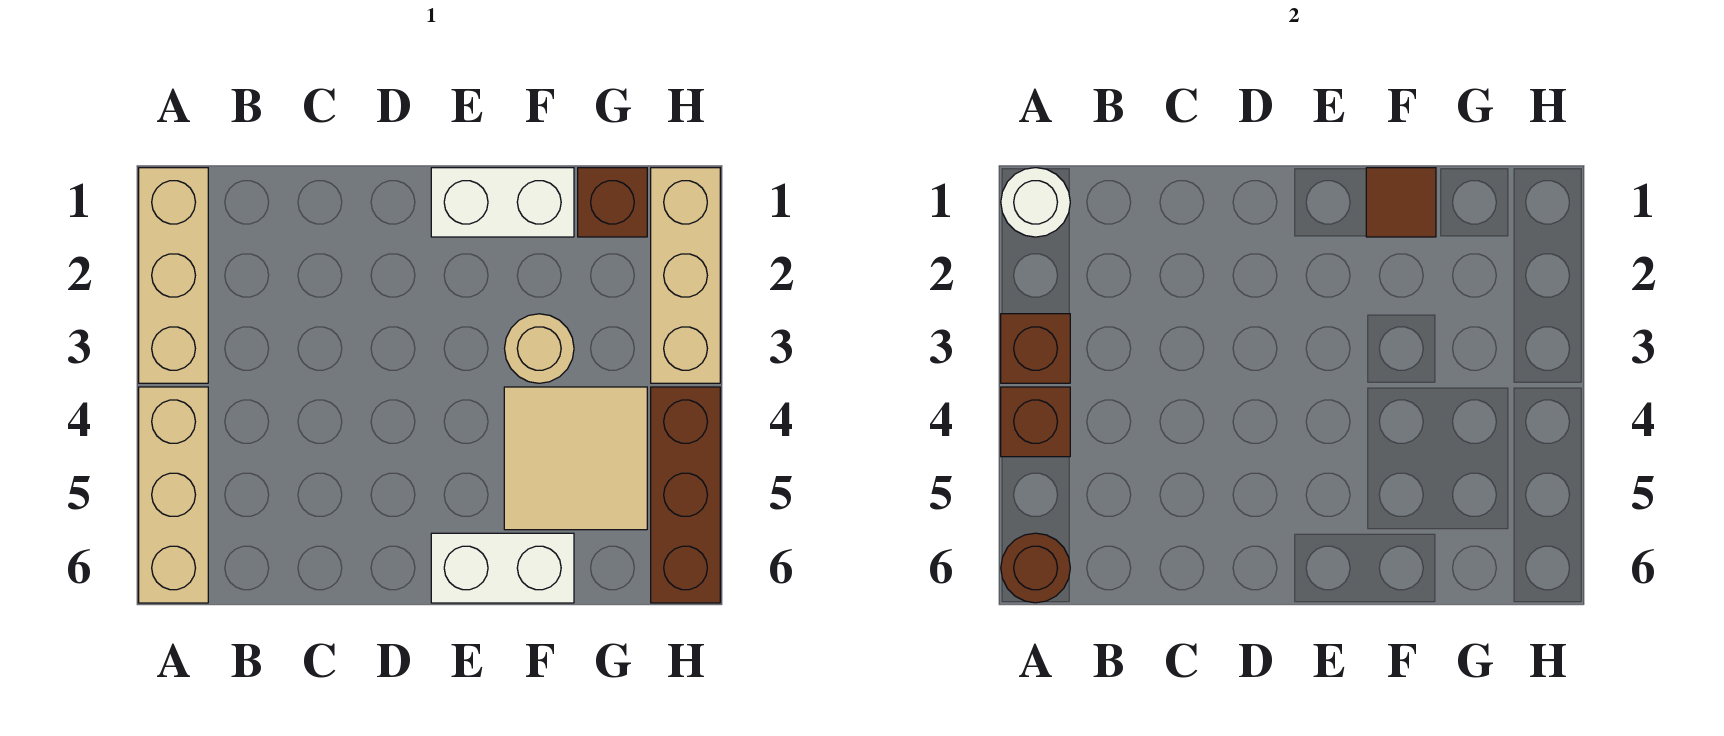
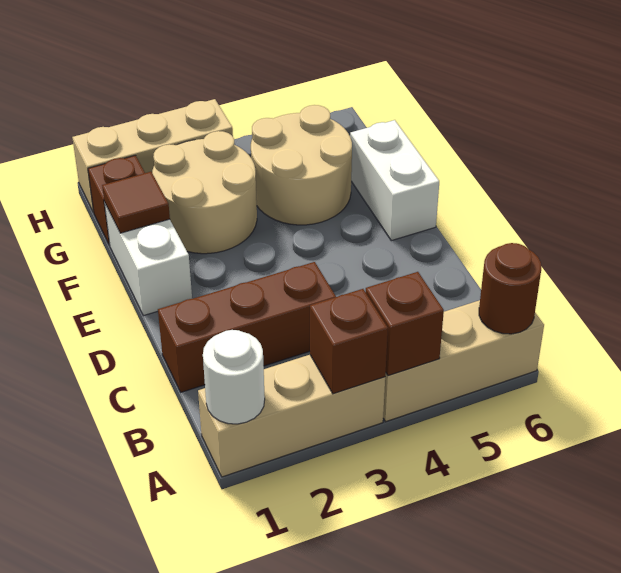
tan 1x1 round brick [505,314,574,383] -> tan 2x2 round brick [152,131,257,254]
tan 2x2 tile [504,387,647,530] -> tan 2x2 round brick [251,105,352,225]
brown 1x3 brick [651,387,720,603] -> brown 1x3 brick moved to [158,262,336,392]

